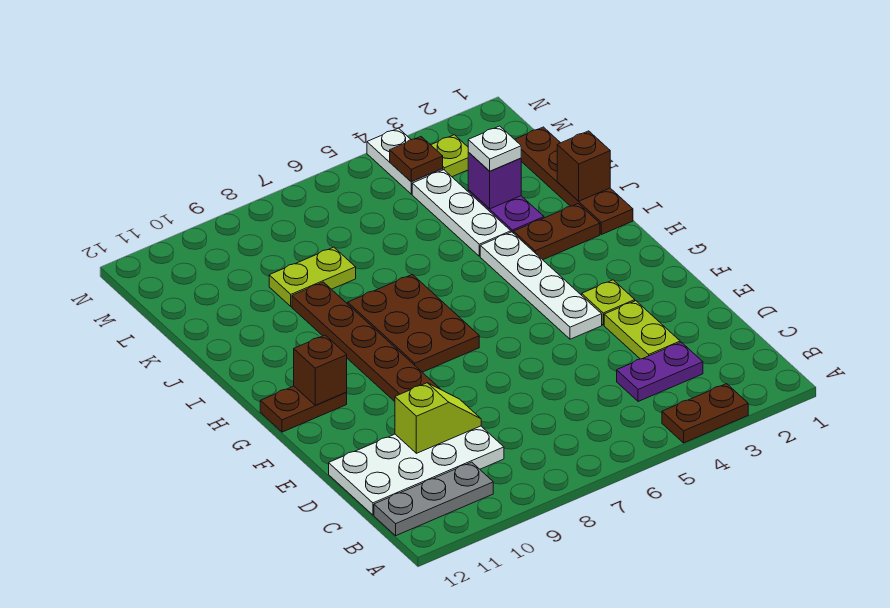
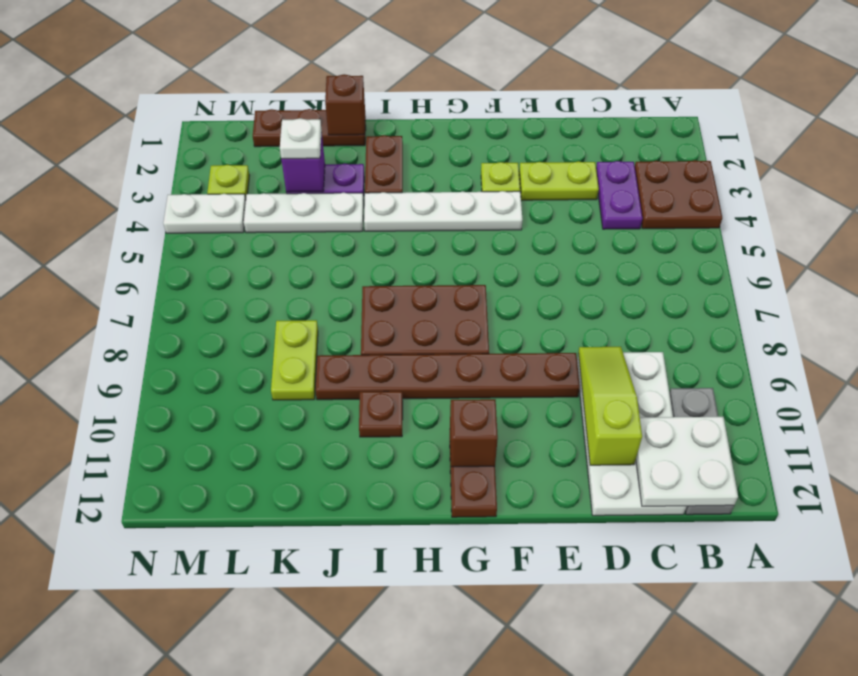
brown 1x2 plate [662,384,748,443] -> brown 2x2 plate [635,160,722,229]
none -> white 2x2 plate [636,417,738,506]
lime 1x2 slope [395,383,481,453] -> lime 1x3 slope [578,347,642,465]
brown 1x4 plate [515,127,633,235] -> brown 1x3 plate [253,109,366,147]
brown 1x1 plate [390,137,443,181] -> brown 1x1 plate moved to [359,391,403,437]

